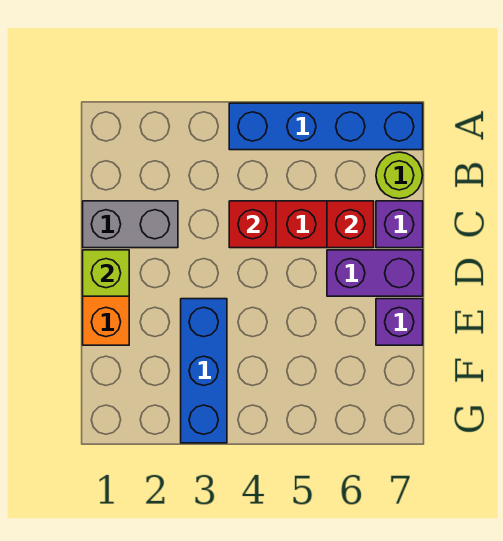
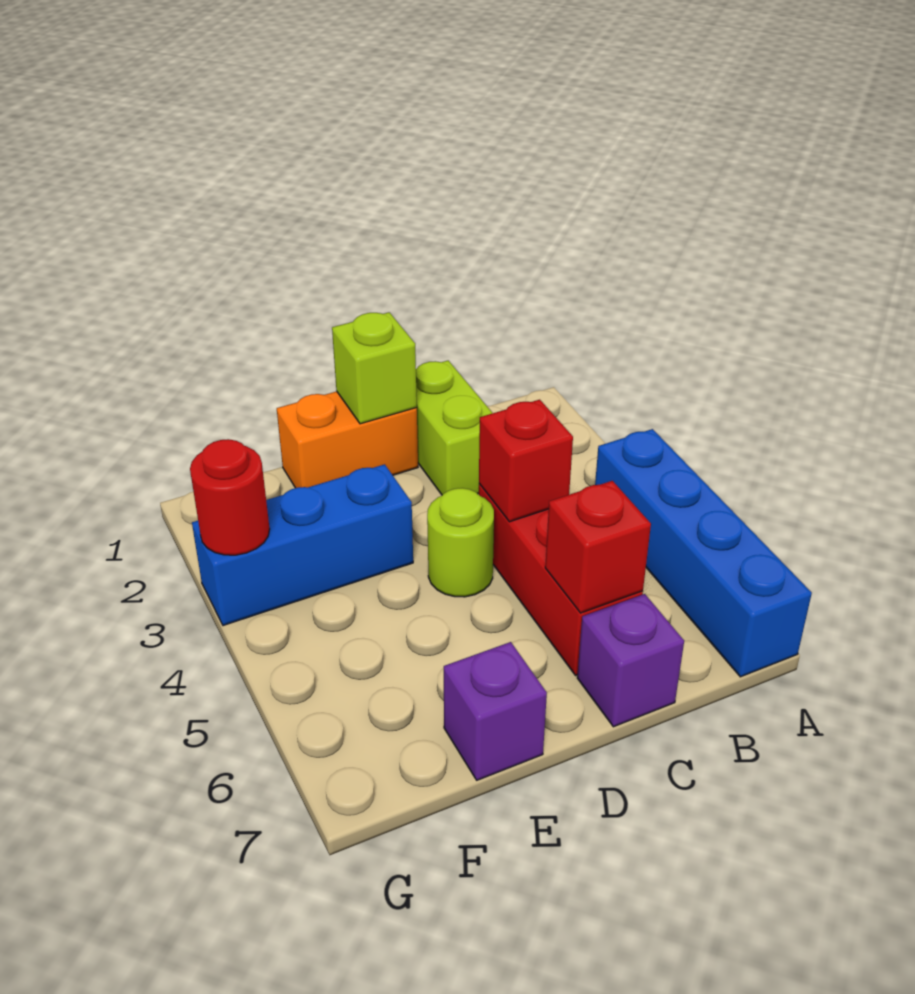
lime 1x1 round brick [376,152,422,199] -> lime 1x1 round brick moved to [427,488,494,597]
grey 1x2 brick [83,201,178,248] -> lime 1x2 brick [416,361,492,495]
purple 1x2 brick [327,250,423,296] -> none
none -> red 1x1 round brick [190,439,270,555]

